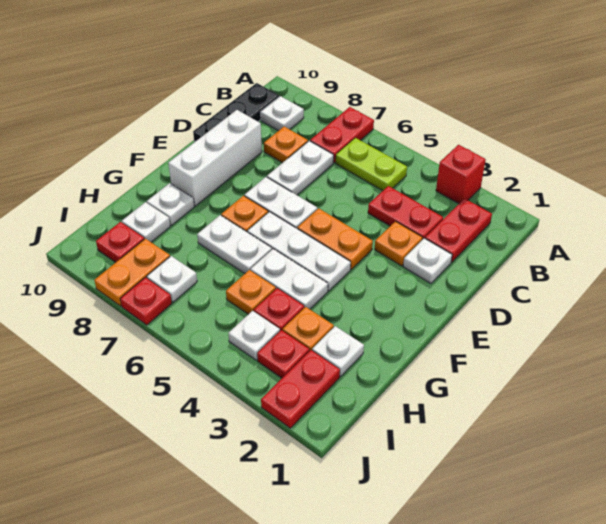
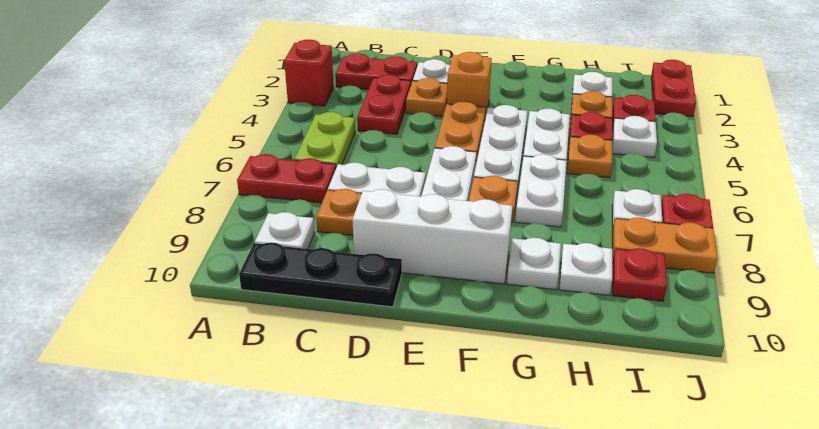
none -> orange 1x1 brick [447,52,492,119]
red 1x2 plate [261,350,340,428] -> red 1x2 plate turned to [651,60,696,117]

